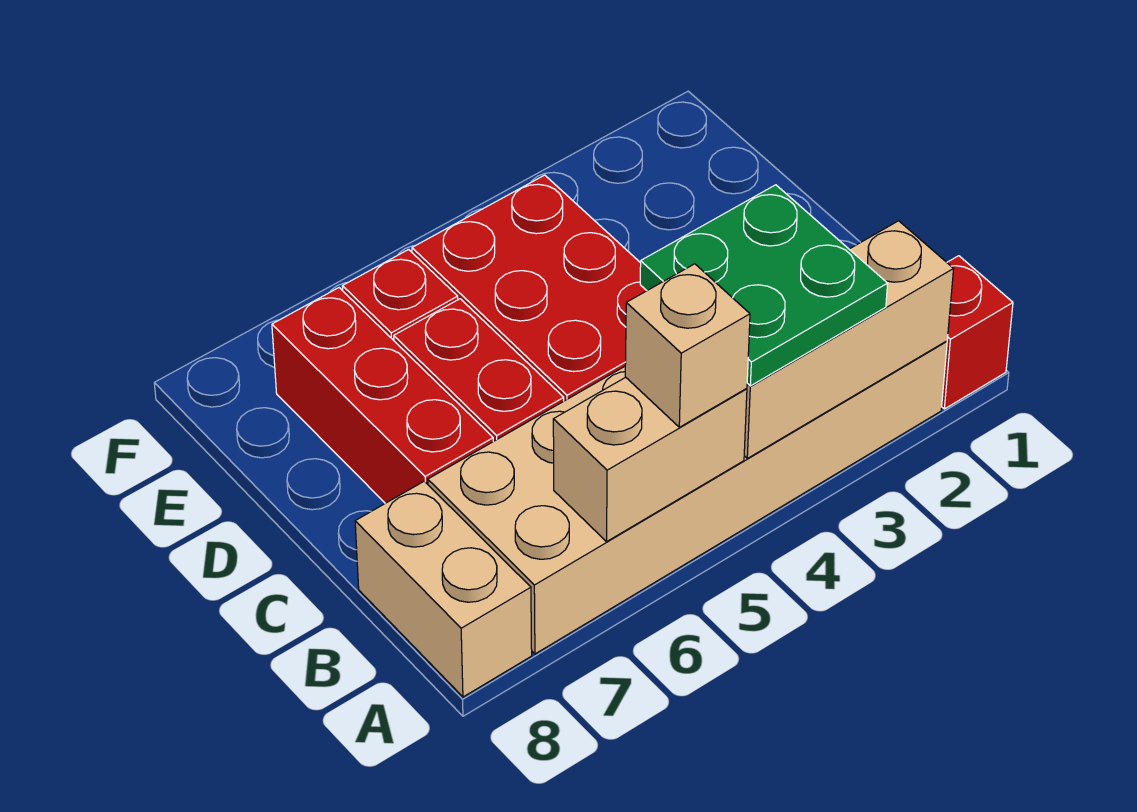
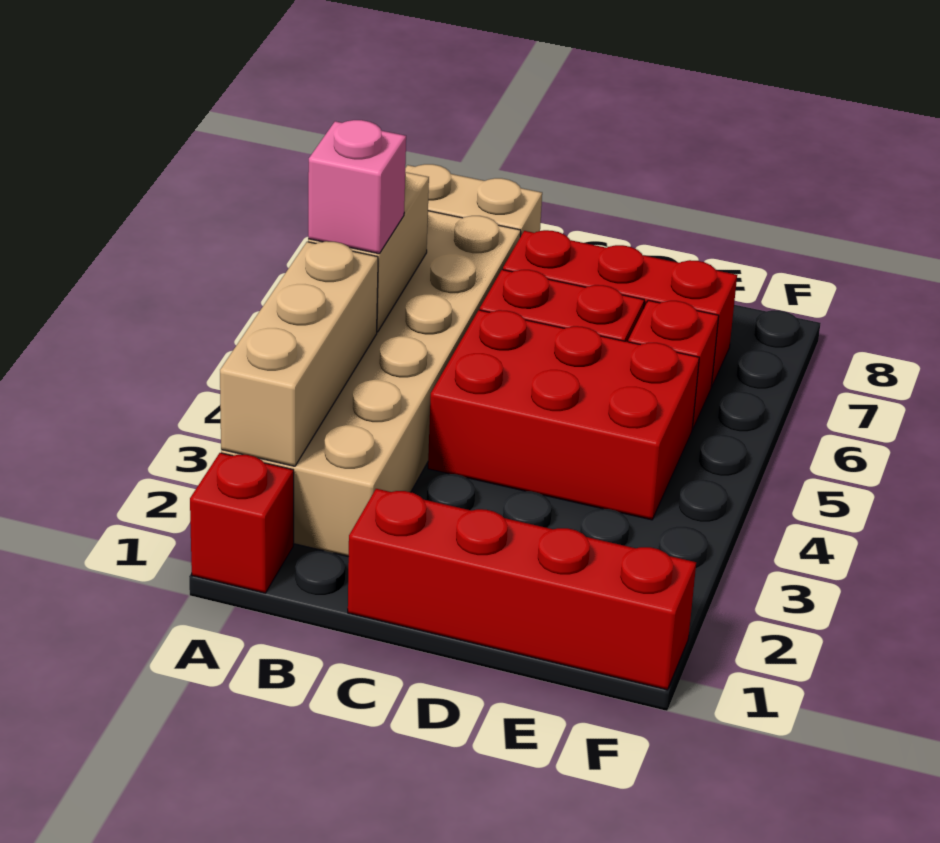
green 2x2 plate [640,185,888,386] -> none
tan 1x1 brick [625,264,750,427] -> pink 1x1 brick [308,120,406,254]
none -> red 1x4 brick [348,489,696,690]

